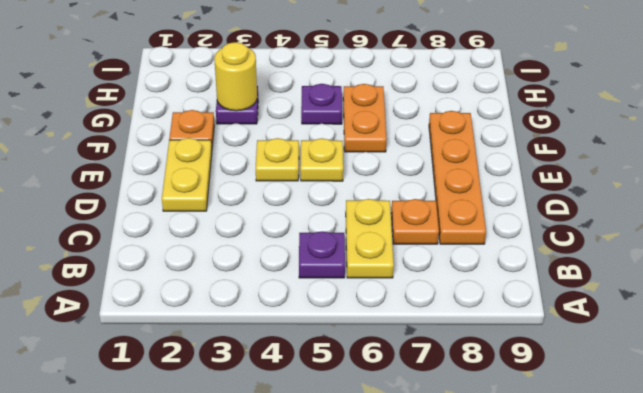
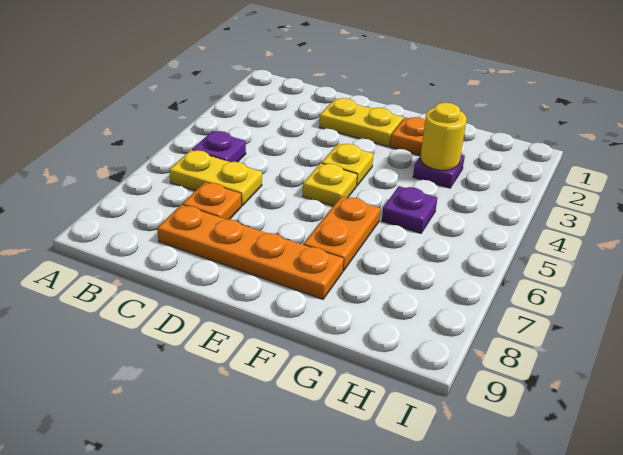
orange 1x2 plate [343,84,387,152] -> orange 1x2 plate turned to [303,196,380,271]

